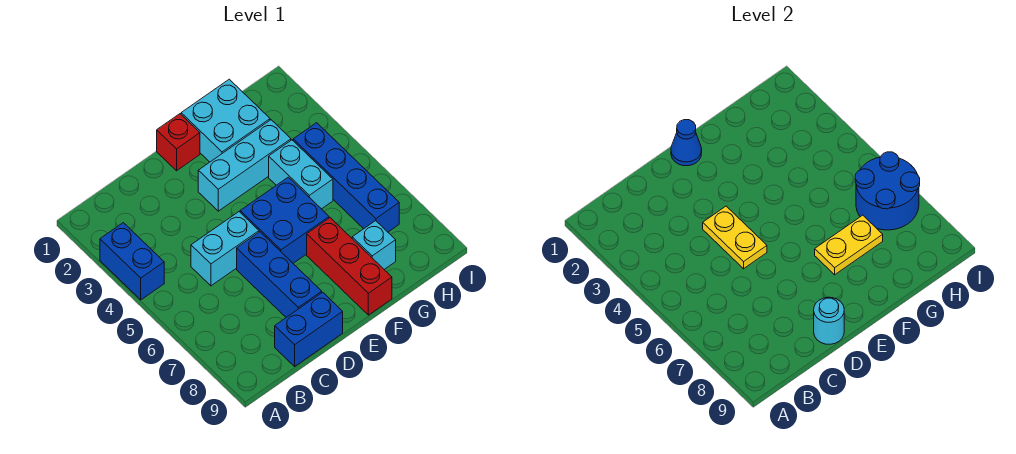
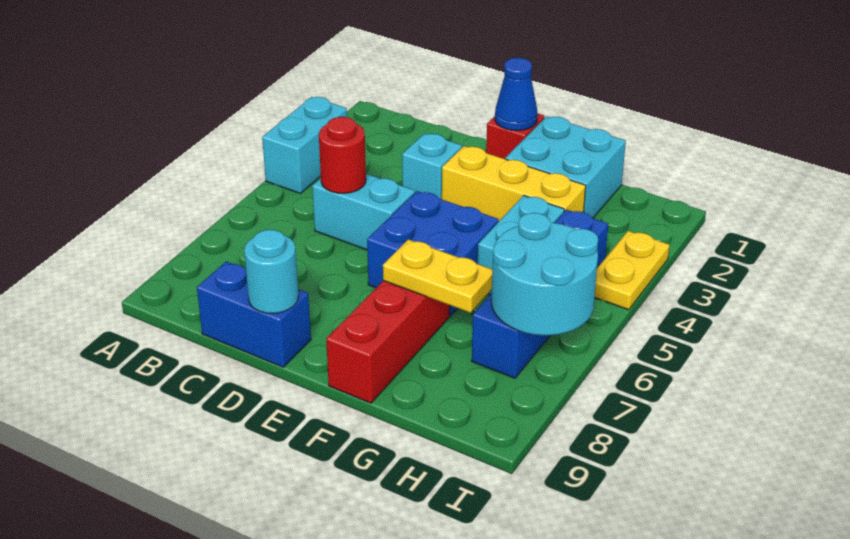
blue 1x2 brick [100,223,164,300] -> cyan 1x2 brick [262,97,347,194]
none -> red 1x1 round brick [319,117,366,193]
yellow 1x2 plate [703,206,767,269] -> yellow 1x2 plate moved to [594,231,670,310]
blue 1x3 brick [237,232,322,317] -> none
cyan 1x3 brick [198,120,291,211] -> yellow 1x3 brick [442,146,586,221]
cyan 1x1 brick [352,221,396,269] -> cyan 1x1 brick moved to [402,133,462,199]
blue 2x2 round brick [855,152,920,230] -> cyan 2x2 round brick [491,213,598,336]

